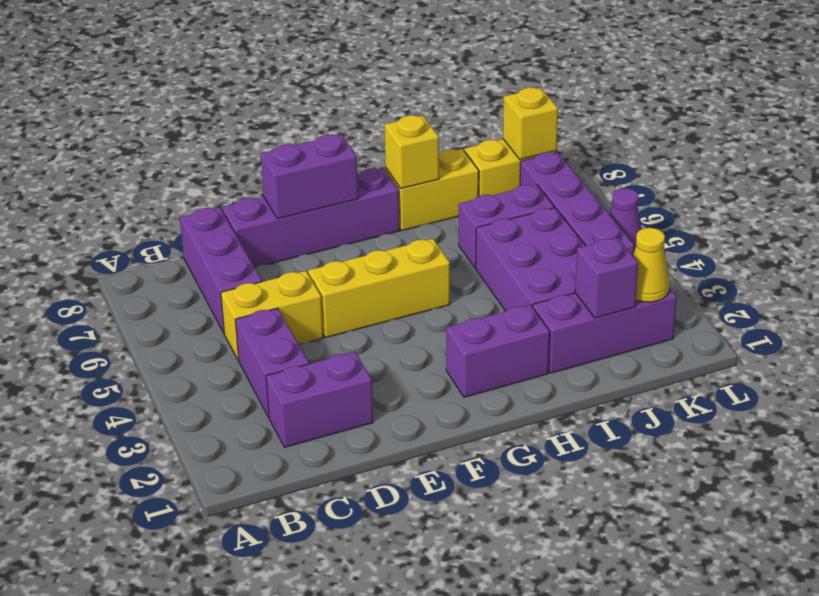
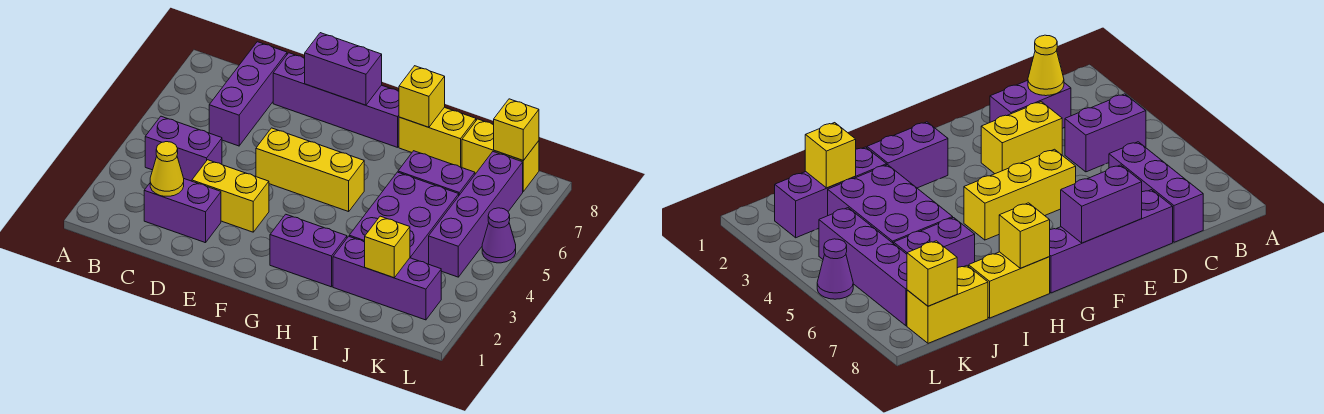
purple 1x2 brick [235,308,309,417] -> purple 1x2 brick turned to [145,116,222,181]
yellow 1x2 brick [221,271,323,360] -> yellow 1x2 brick moved to [192,160,269,232]
purple 1x1 brick [575,238,638,318] -> yellow 1x1 brick [365,216,410,278]
yellow 1x1 cone [633,228,669,302] -> yellow 1x1 cone moved to [150,142,184,196]

